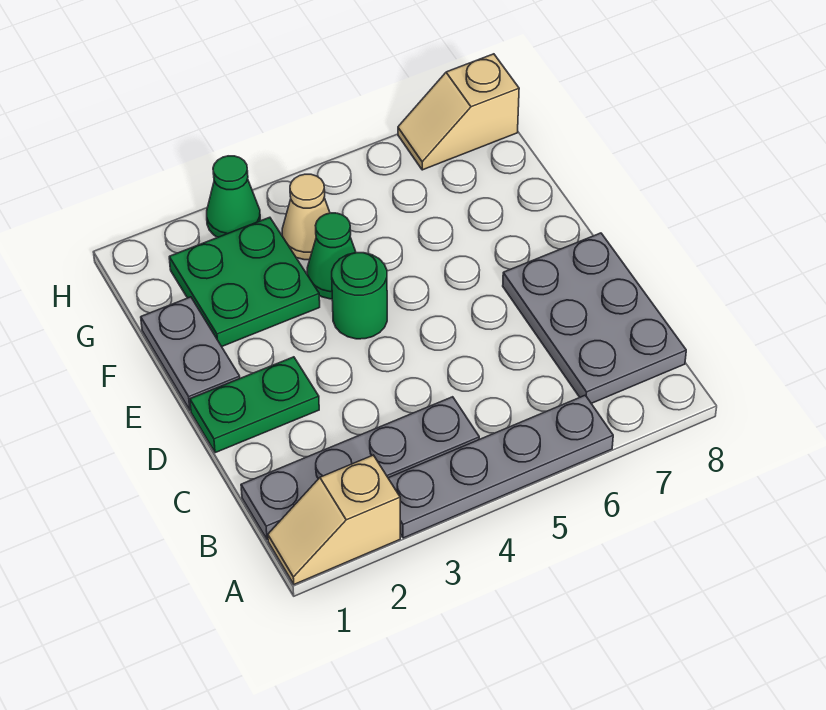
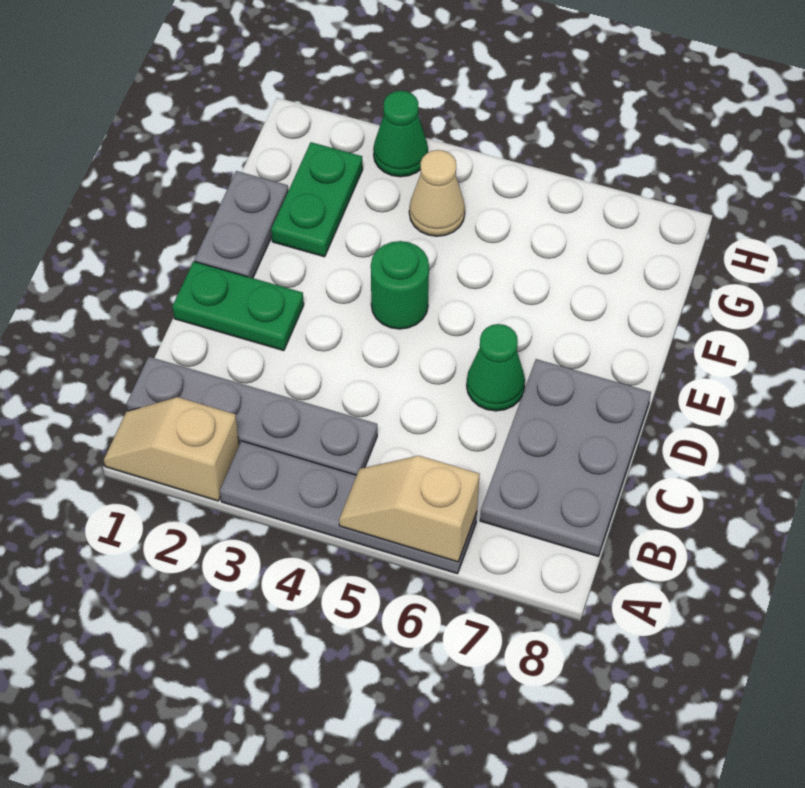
green 2x2 plate [169,217,320,347] -> green 1x2 plate [271,142,363,257]
green 1x1 cone [307,213,356,299] -> green 1x1 cone moved to [467,324,525,411]
tan 1x2 slope [398,54,519,170] -> tan 1x2 slope moved to [339,456,479,562]

